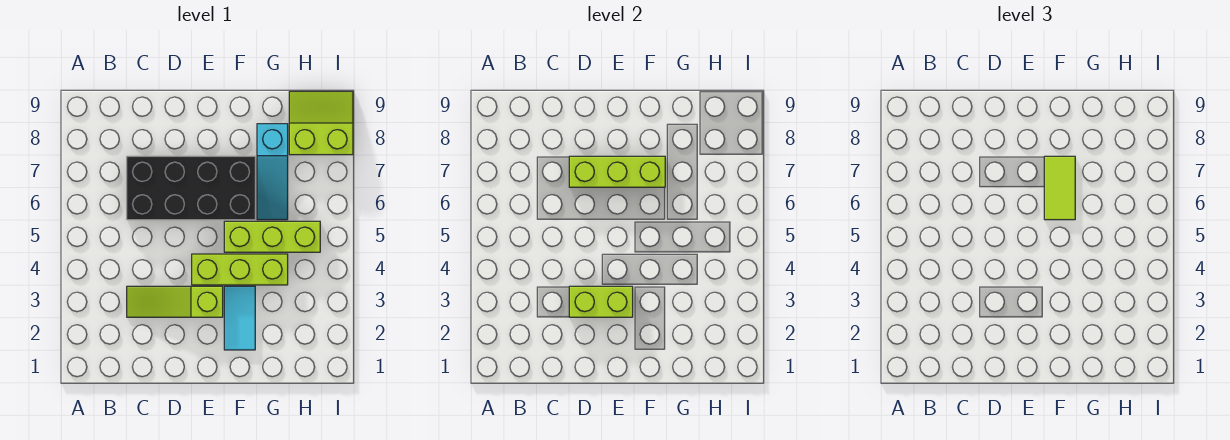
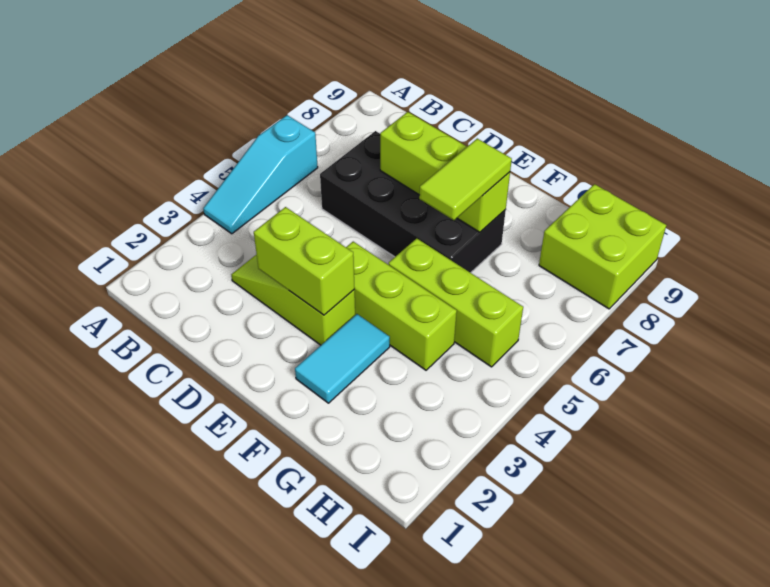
cyan 1x3 slope [257,124,288,220] -> cyan 1x3 slope moved to [203,115,318,234]
lime 2x2 slope [289,91,353,155] -> lime 2x2 brick [539,184,666,309]

